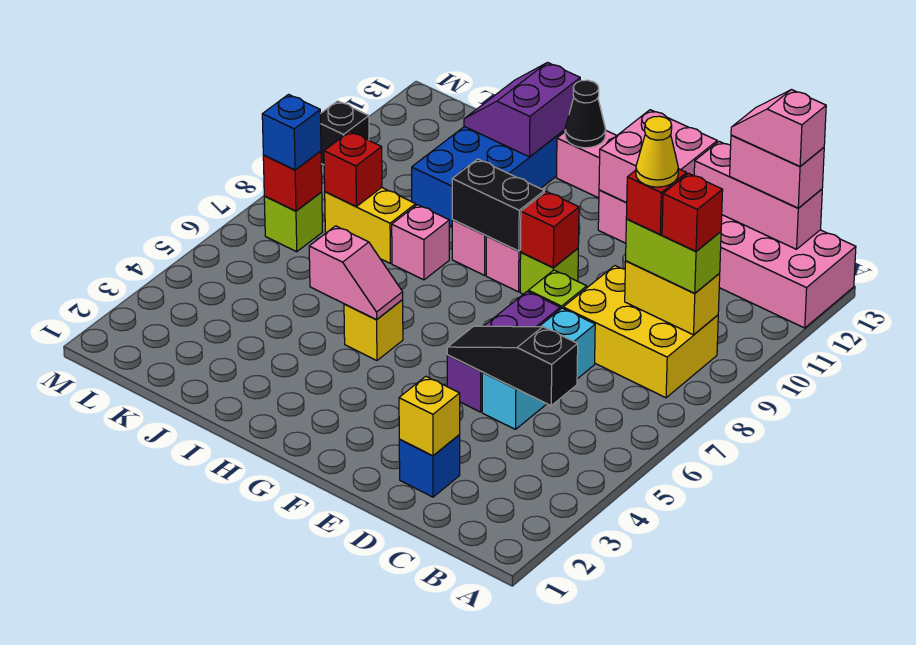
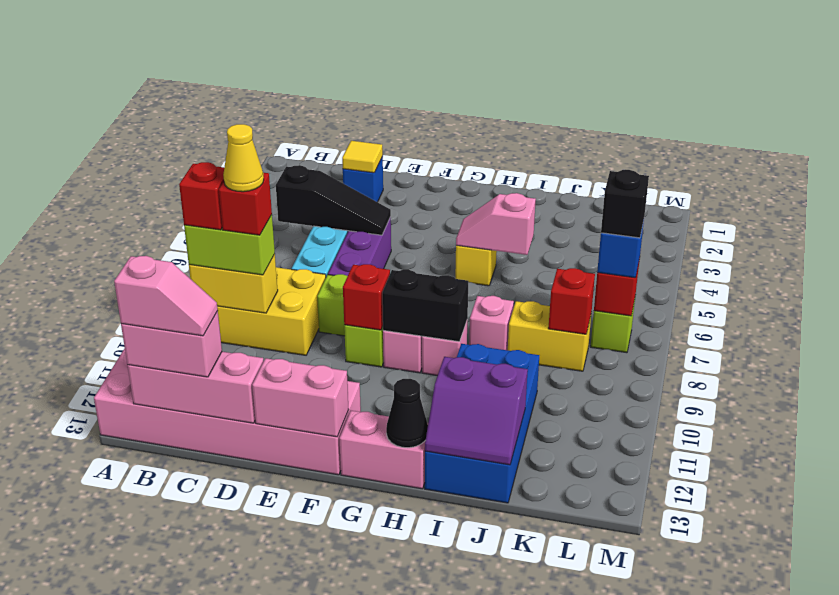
yellow 1x1 brick [399,376,460,456] -> yellow 1x1 tile [342,141,383,173]
pink 2x2 brick [599,110,717,203] -> pink 1x2 brick [252,358,349,437]
purple 2x2 slope [464,63,580,157] -> purple 2x2 slope turned to [425,357,528,465]
black 1x1 brick [320,101,369,165] -> black 1x1 brick moved to [601,170,649,238]

